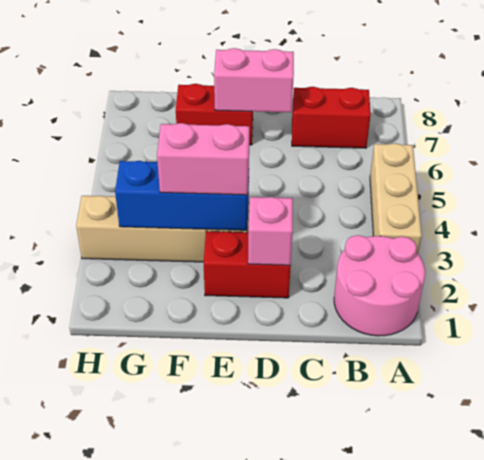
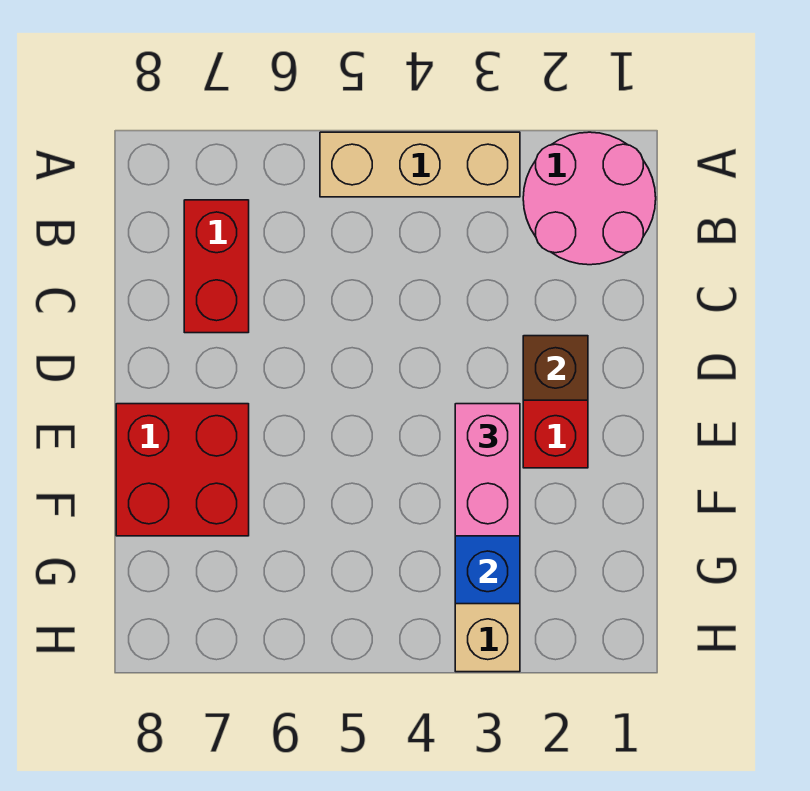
pink 1x1 brick [248,197,293,265] -> brown 1x1 brick [523,336,588,400]
pink 1x2 brick [214,48,294,112] -> none
red 1x2 brick [176,84,253,145] -> red 2x2 brick [116,404,249,536]

